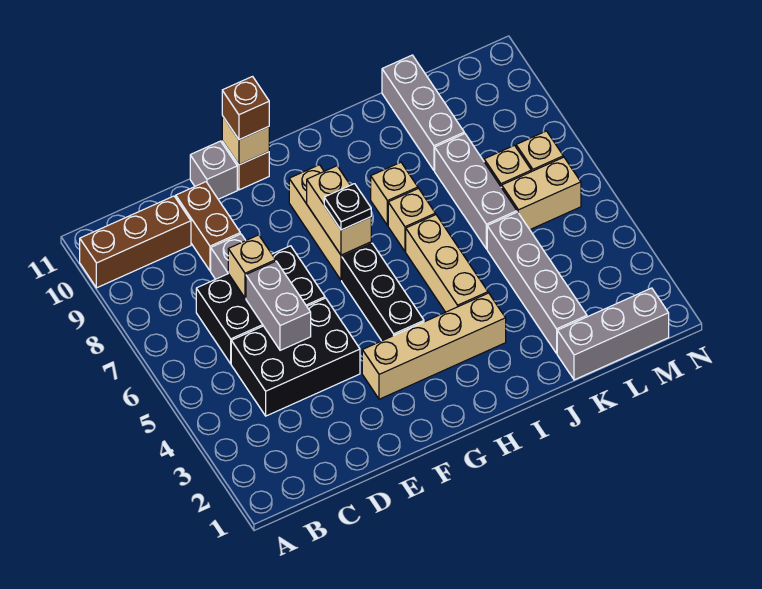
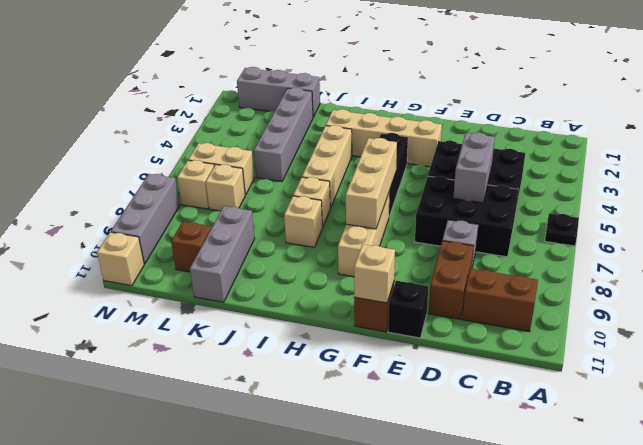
brown 1x3 brick [80,196,191,288] -> brown 1x2 brick [462,269,538,332]
tan 1x1 brick [228,235,275,298] -> tan 1x1 brick moved to [97,232,144,286]
grey 1x1 brick [190,141,237,199] -> black 1x1 brick [388,281,428,338]
brown 1x1 brick [222,77,269,140] -> brown 1x1 brick moved to [171,221,211,272]
tan 1x2 brick [307,166,371,255] -> tan 1x3 brick [346,138,397,229]
black 1x1 plate [324,184,371,230] -> black 1x1 plate moved to [545,213,579,246]
grey 1x3 brick [435,134,517,249] -> grey 1x3 brick moved to [111,174,180,264]

